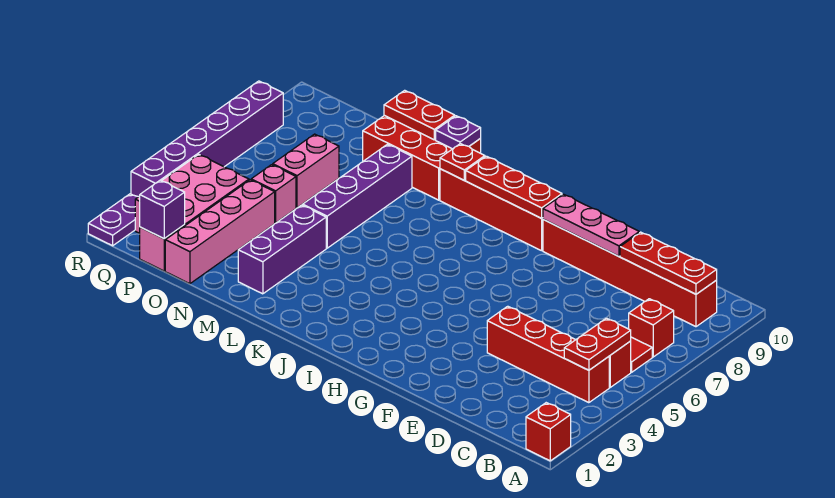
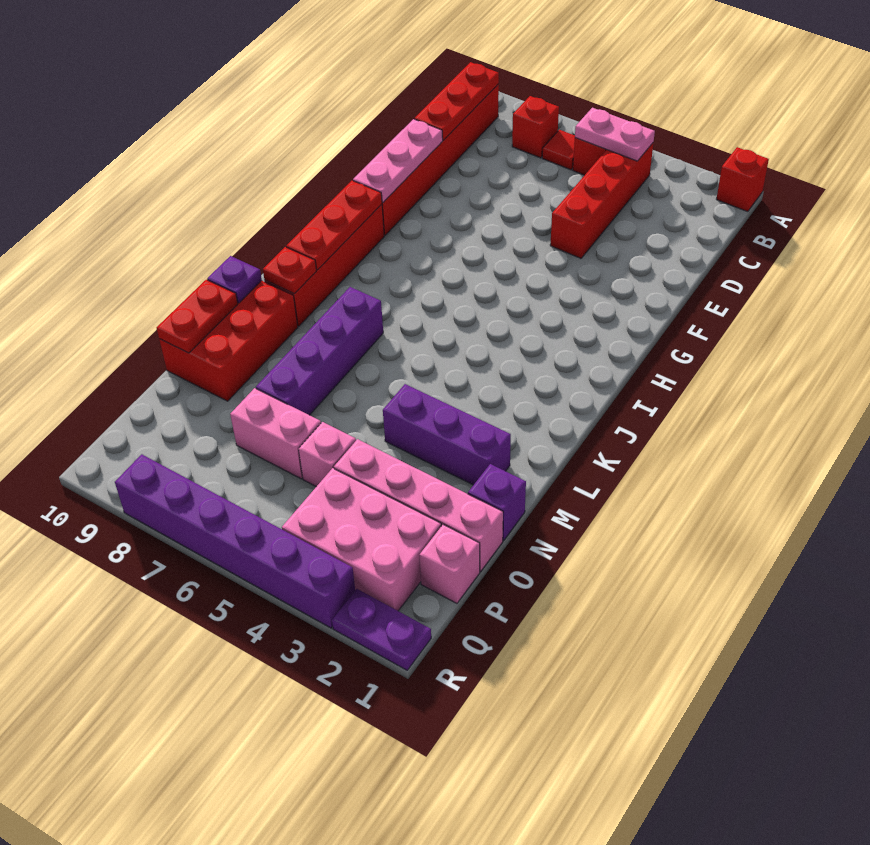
red 1x2 plate [564,318,631,370] -> pink 1x2 plate [575,108,655,161]
purple 1x4 brick [303,144,412,248] -> purple 1x4 brick turned to [256,287,383,415]
purple 1x1 brick [140,180,185,239] -> purple 1x1 brick moved to [468,464,526,541]

